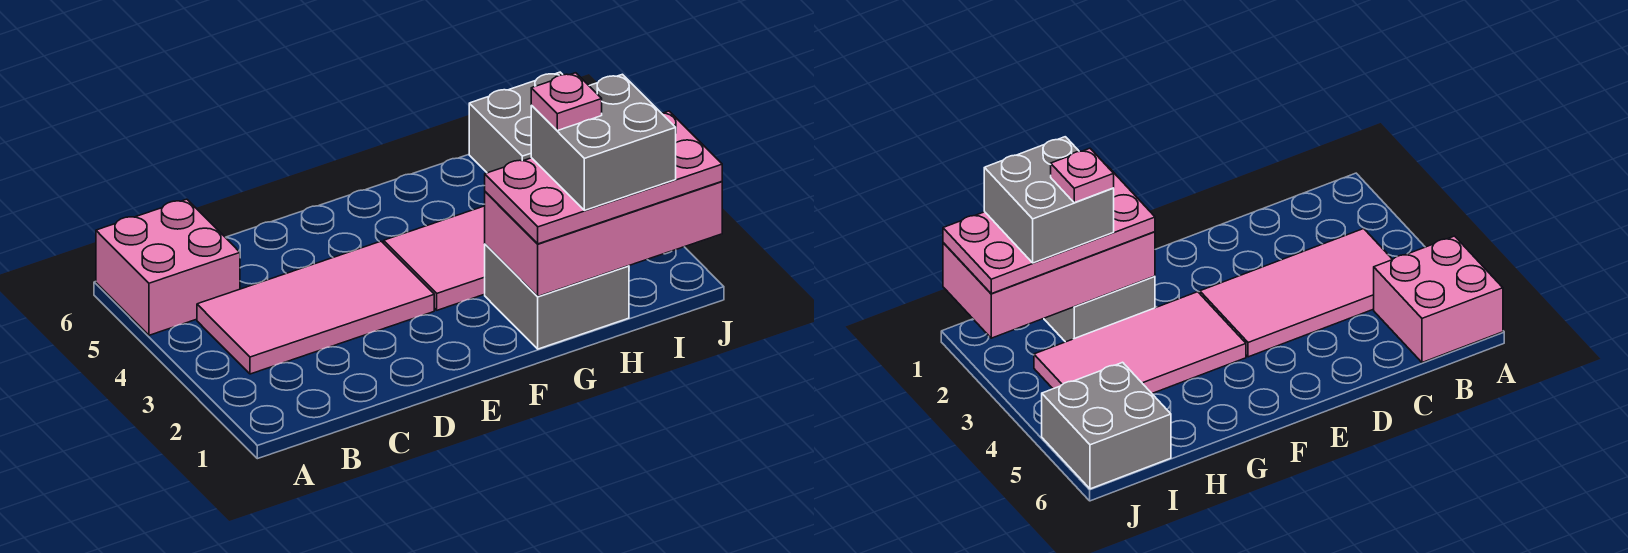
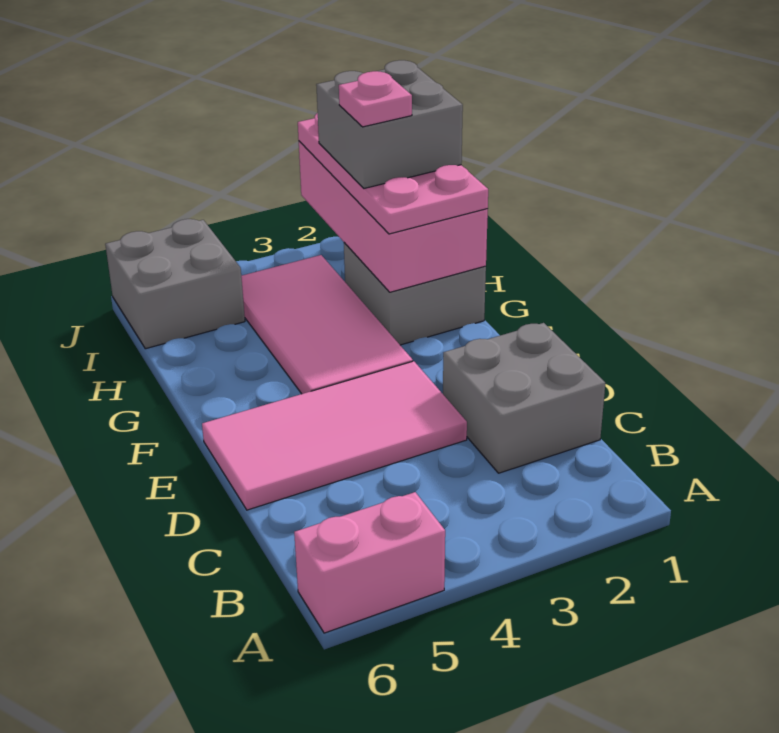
pink 2x2 brick [96,199,240,335] -> pink 1x2 brick [294,492,445,633]
pink 2x4 tile [197,241,434,374] -> pink 2x4 tile turned to [202,361,467,510]
none -> grey 2x2 brick [443,323,605,473]

